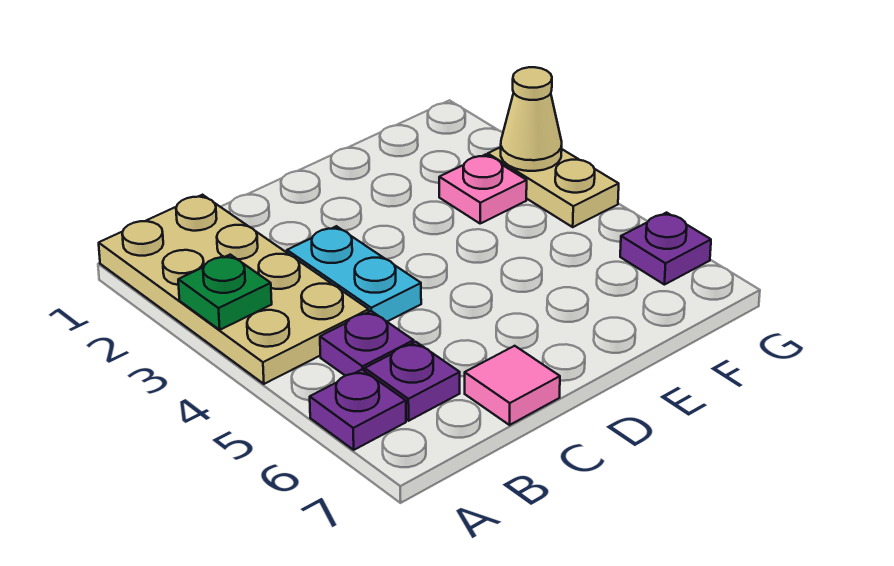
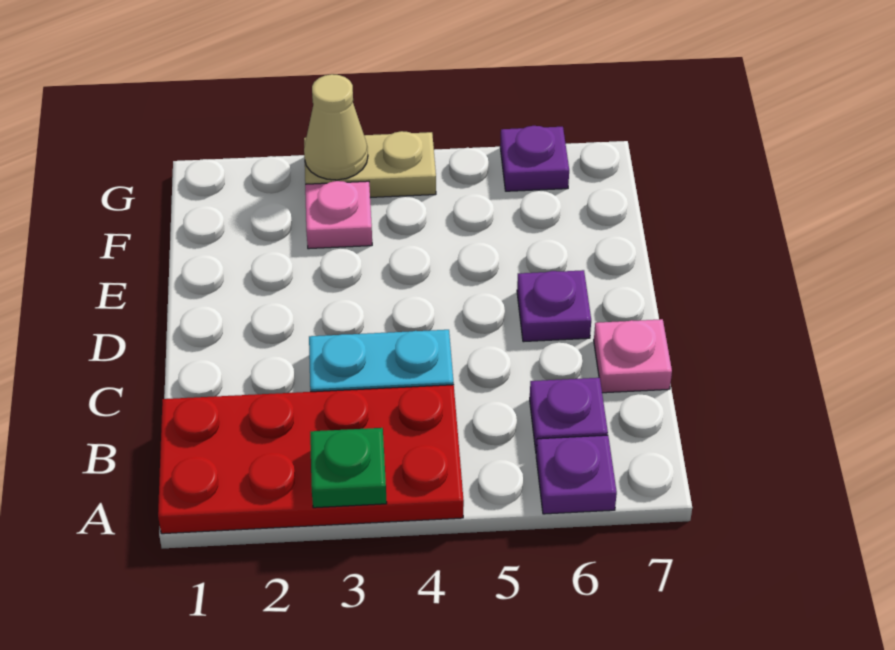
tan 2x4 plate [99,195,369,384] -> red 2x4 plate [158,385,464,534]
purple 1x1 plate [320,311,414,376] -> purple 1x1 plate moved to [517,270,591,342]
pink 1x1 tile [465,346,560,425] -> pink 1x1 plate [594,319,672,393]

